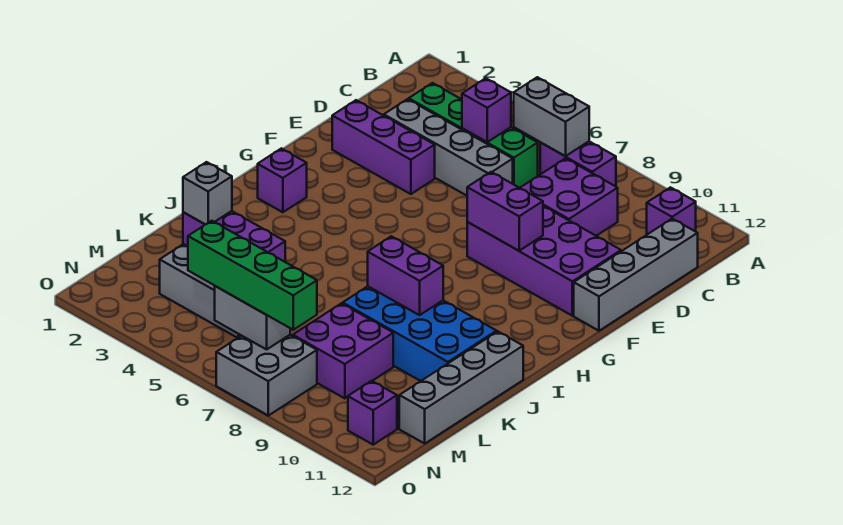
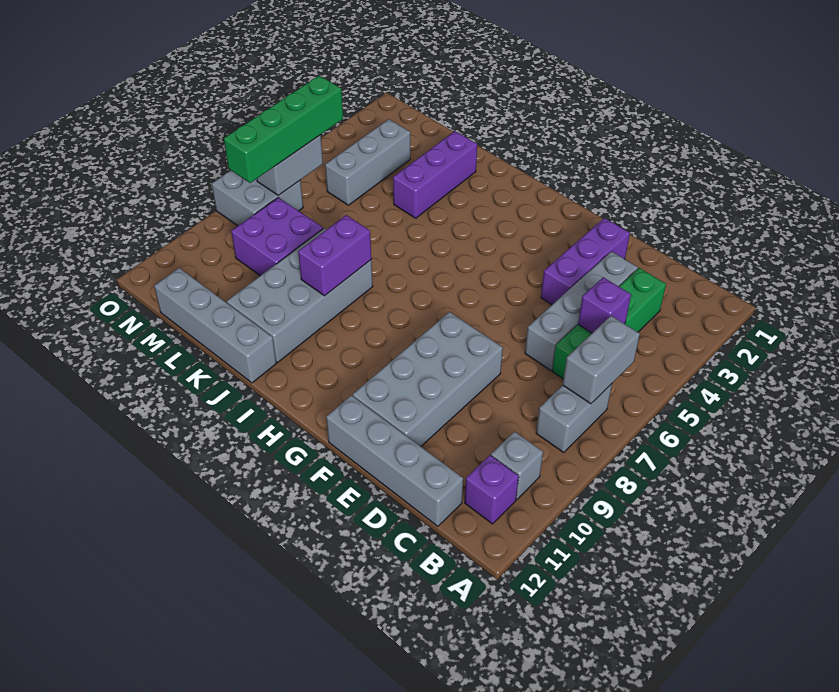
purple 1x2 brick [540,141,616,186] -> grey 1x2 brick [536,384,612,453]
purple 2x2 brick [520,158,618,236] -> none
purple 2x4 brick [467,206,621,316] -> grey 2x4 brick [353,312,503,446]
purple 1x2 brick [467,172,543,251] -> none
purple 1x1 brick [258,148,307,212] -> none
blue 2x4 brick [343,286,497,381] -> grey 2x4 brick [227,228,373,362]
grey 1x1 brick [183,162,232,224] -> grey 1x1 brick moved to [491,432,543,499]
purple 1x1 brick [348,381,397,445] -> none

